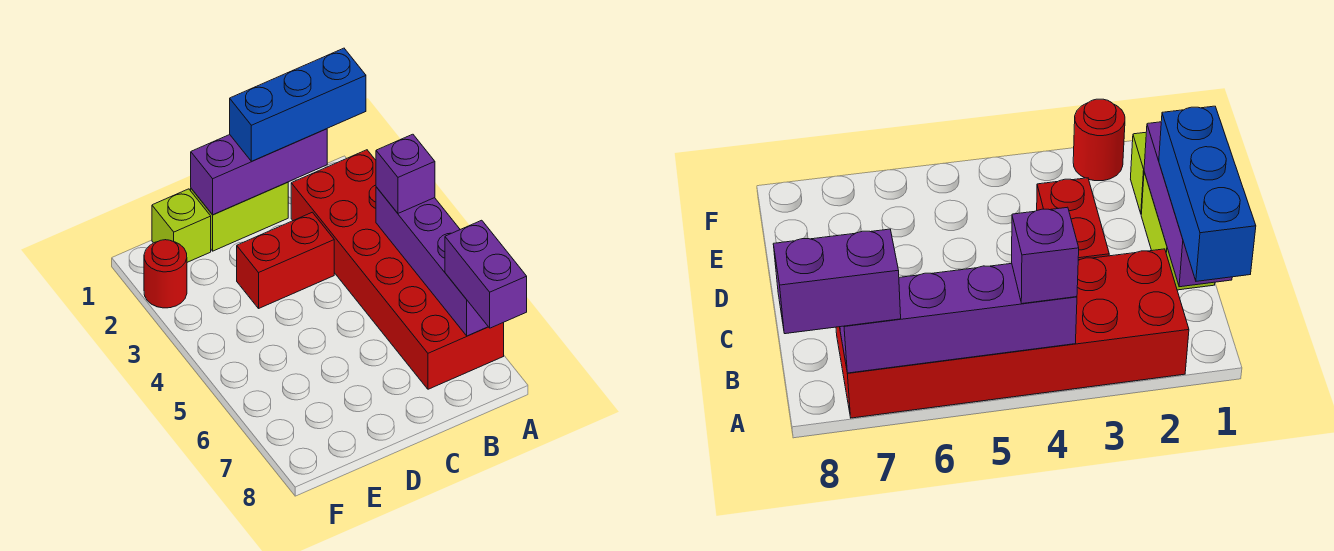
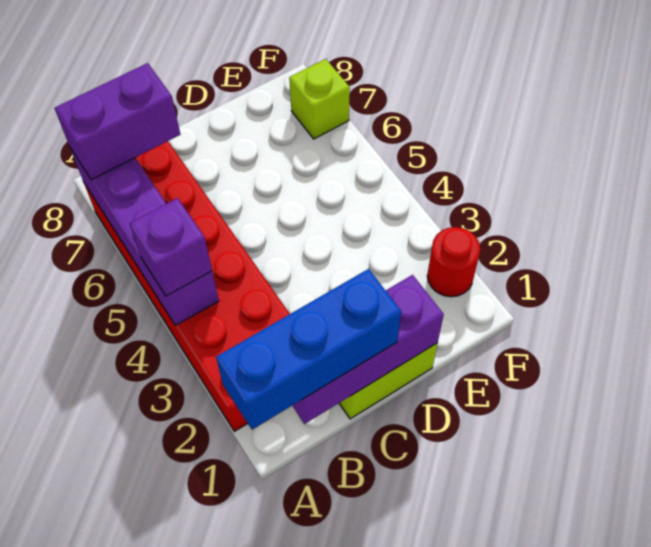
purple 1x2 brick [445,220,527,328] -> purple 1x2 brick turned to [55,63,180,180]
red 1x2 brick [237,212,334,308] -> none
lime 1x1 brick [152,189,211,262] -> lime 1x1 brick moved to [289,59,350,139]

